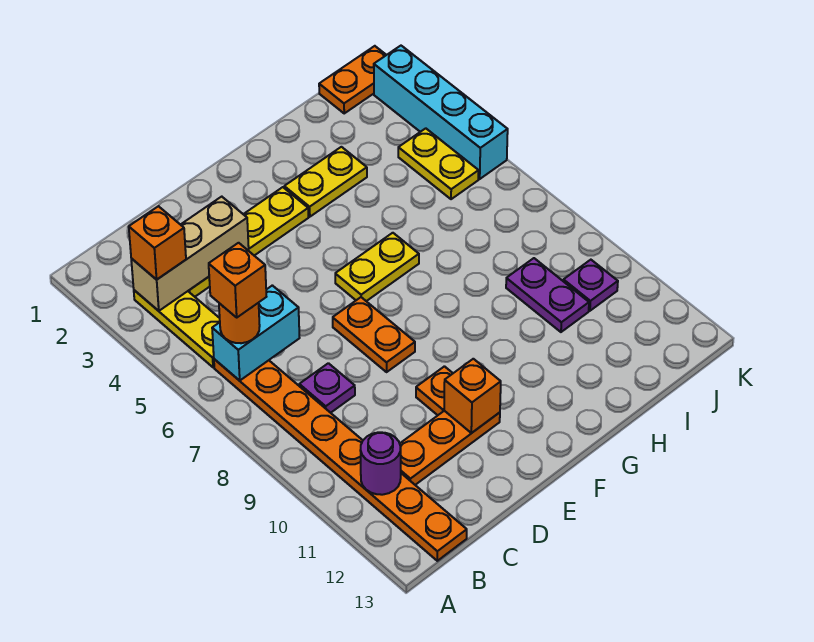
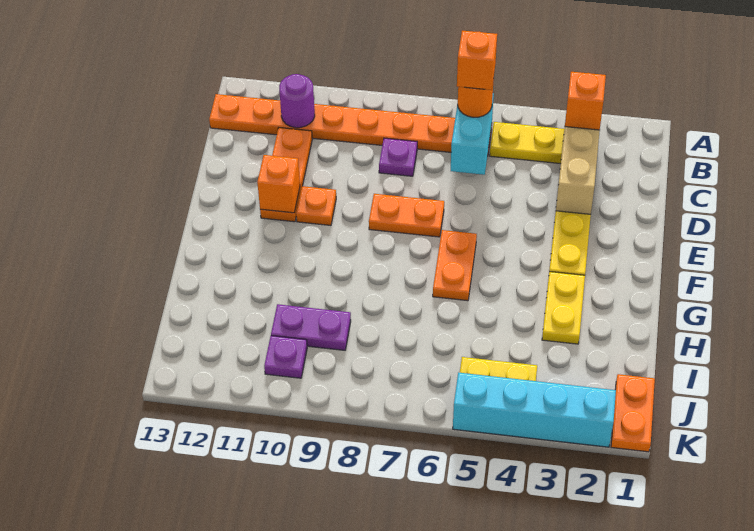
yellow 1x2 plate [335,233,419,301] -> orange 1x2 plate [433,230,477,301]

